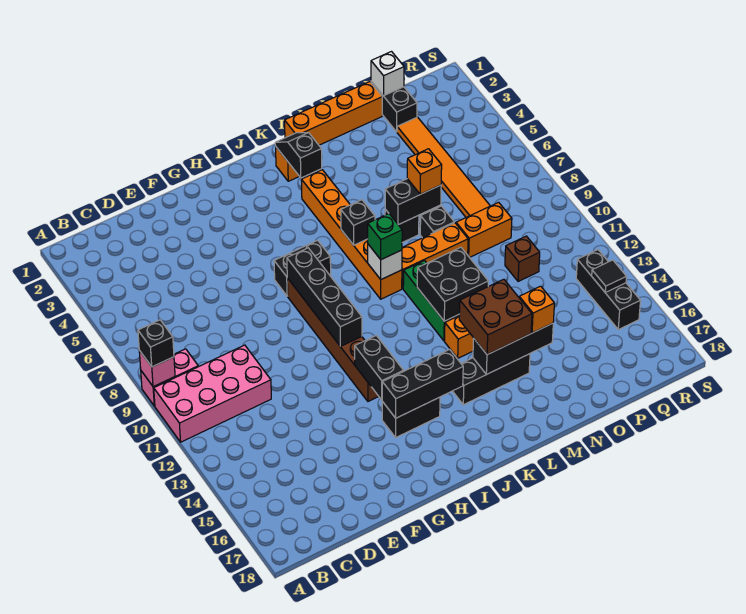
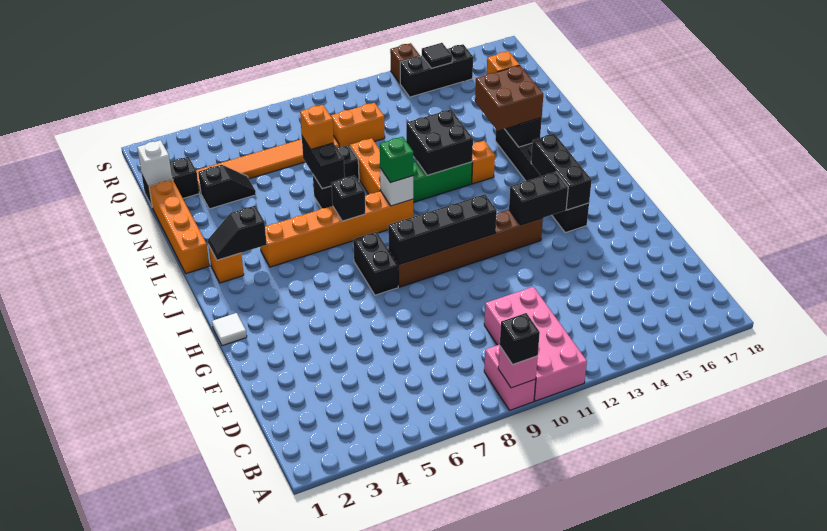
none -> white 1x1 tile [212,313,247,346]
none -> black 1x2 slope [198,165,256,209]
orange 1x2 brick [456,202,512,257] -> orange 1x2 brick turned to [331,103,385,147]
brown 1x1 brick [505,236,540,281] -> brown 1x1 brick moved to [390,43,420,83]

